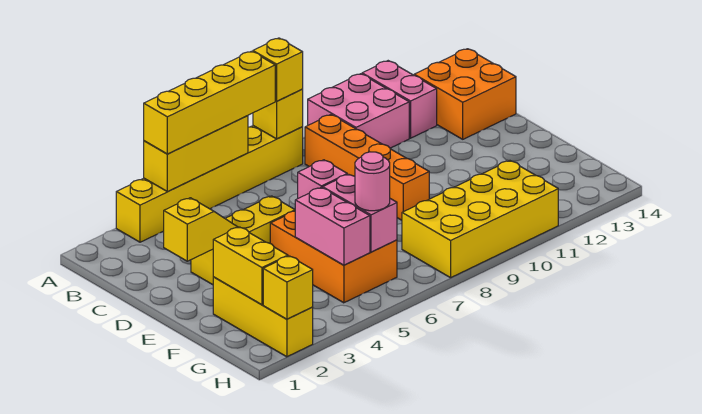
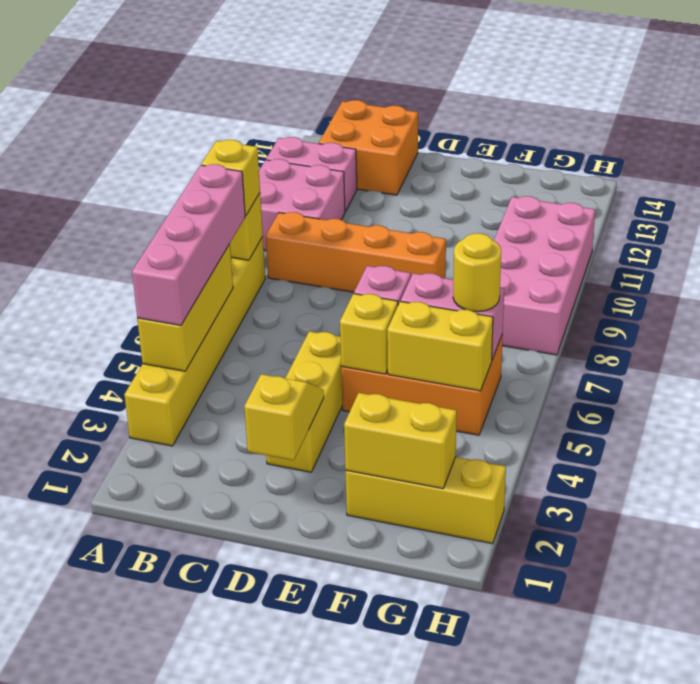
yellow 1x4 brick [144,51,275,154] -> pink 1x4 brick [132,164,245,325]
pink 1x2 brick [295,187,370,265] -> yellow 1x2 brick [387,301,493,391]
pink 1x1 round brick [355,152,390,211] -> yellow 1x1 round brick [453,233,501,312]
yellow 2x4 brick [402,161,558,278] -> pink 2x4 brick [494,196,595,355]
yellow 1x1 brick [263,256,313,319] -> yellow 1x1 brick moved to [340,294,398,374]

